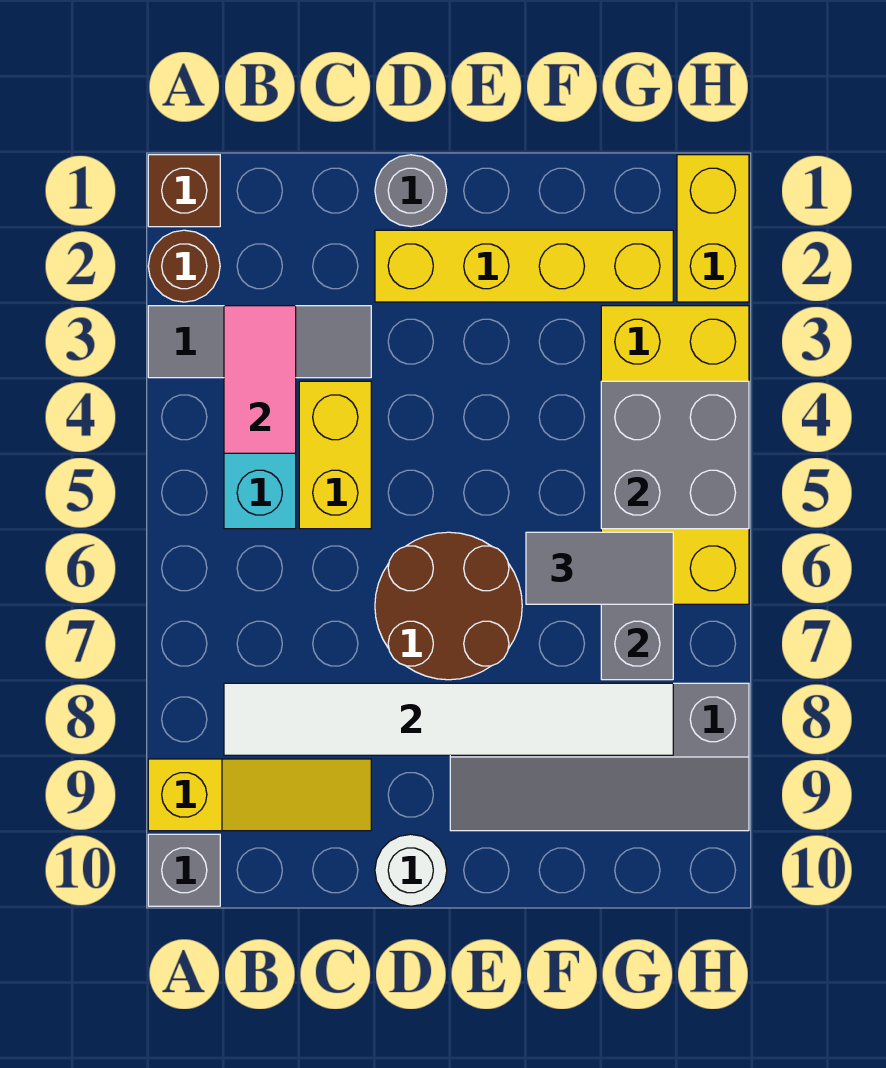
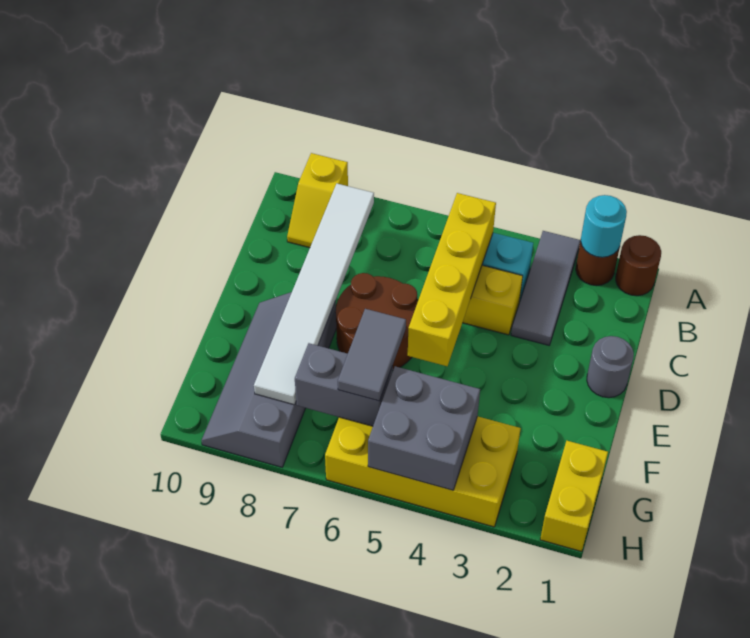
brown 1x1 brick [148,155,220,227] -> brown 1x1 round brick [616,235,661,296]
none -> cyan 1x1 round brick [580,195,627,257]
yellow 1x3 slope [148,759,371,831] -> yellow 1x2 slope [287,153,348,248]
grey 1x1 brick [148,834,220,906] -> none
pink 1x2 tile [224,306,296,453] -> none
yellow 1x4 brick [375,230,673,302] -> yellow 1x4 brick moved to [408,193,496,366]
white 1x1 round brick [375,834,447,906] -> none
yellow 1x2 brick [677,155,749,302] -> yellow 1x2 brick turned to [540,441,608,552]

